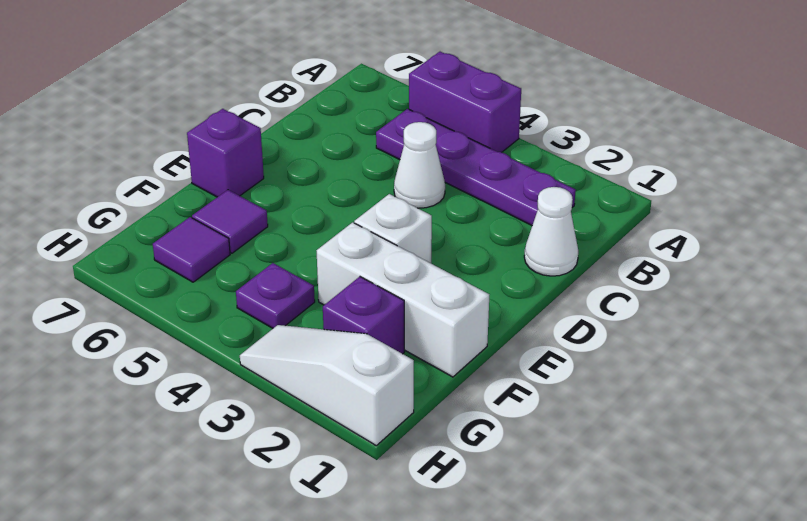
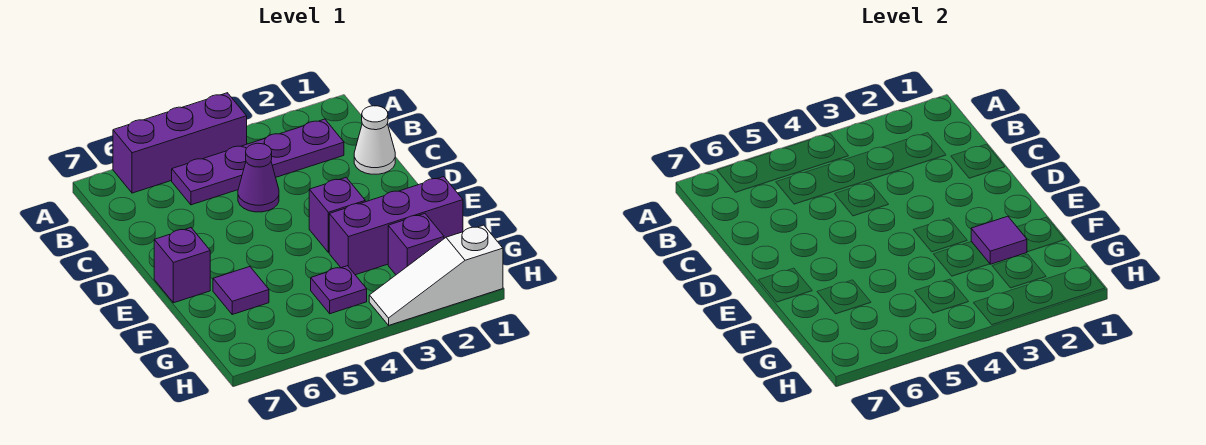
purple 1x2 brick [409,52,521,152] -> purple 1x3 brick [113,93,247,193]
white 1x1 cone [394,122,445,208] -> purple 1x1 cone [238,143,279,212]
white 1x1 brick [354,194,432,263] -> purple 1x1 brick [309,178,365,253]
white 1x3 brick [316,222,489,377] -> purple 1x3 brick [329,177,463,275]
purple 1x1 tile [153,217,230,282] -> purple 1x1 tile moved to [971,216,1027,264]

